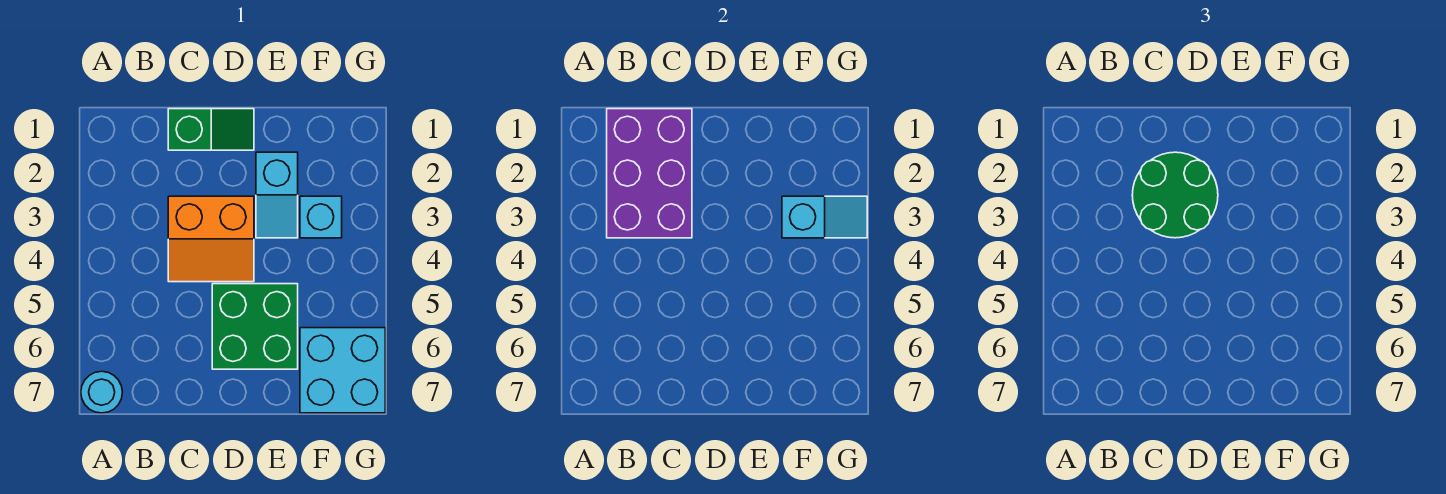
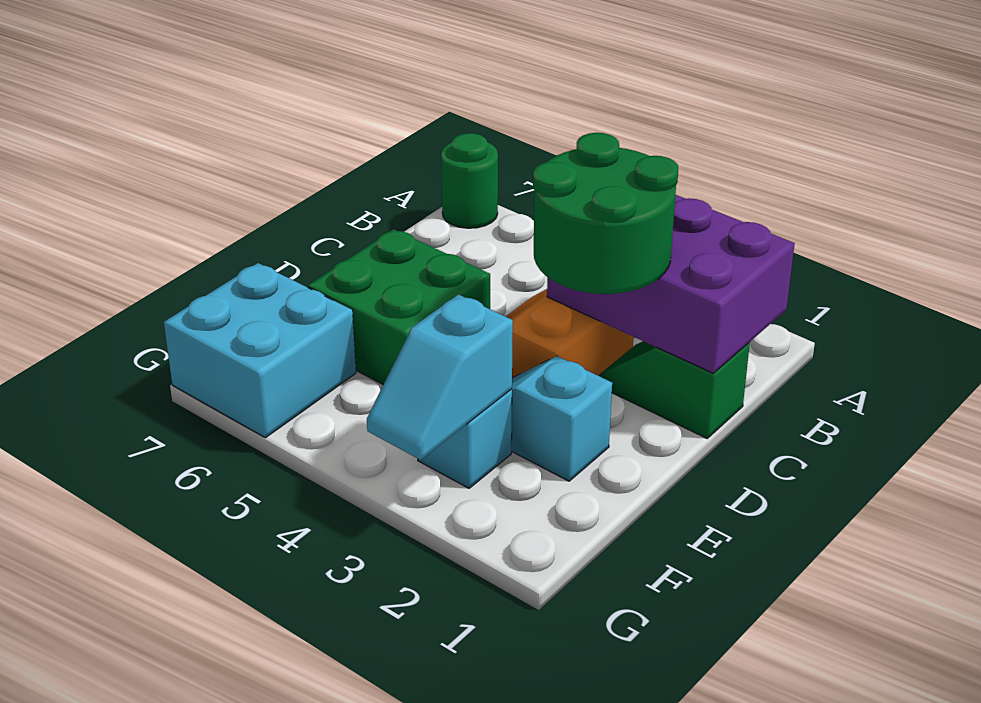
cyan 1x1 round brick [81,371,122,413] -> green 1x1 round brick [441,133,498,228]
green 1x2 slope [168,109,254,150] -> green 1x2 slope turned to [599,341,750,438]

